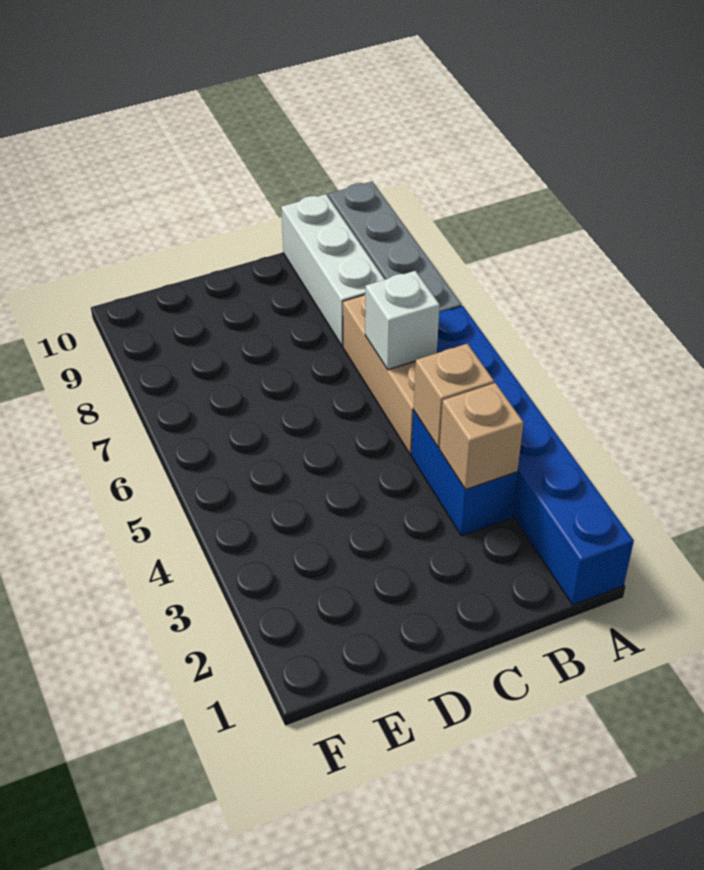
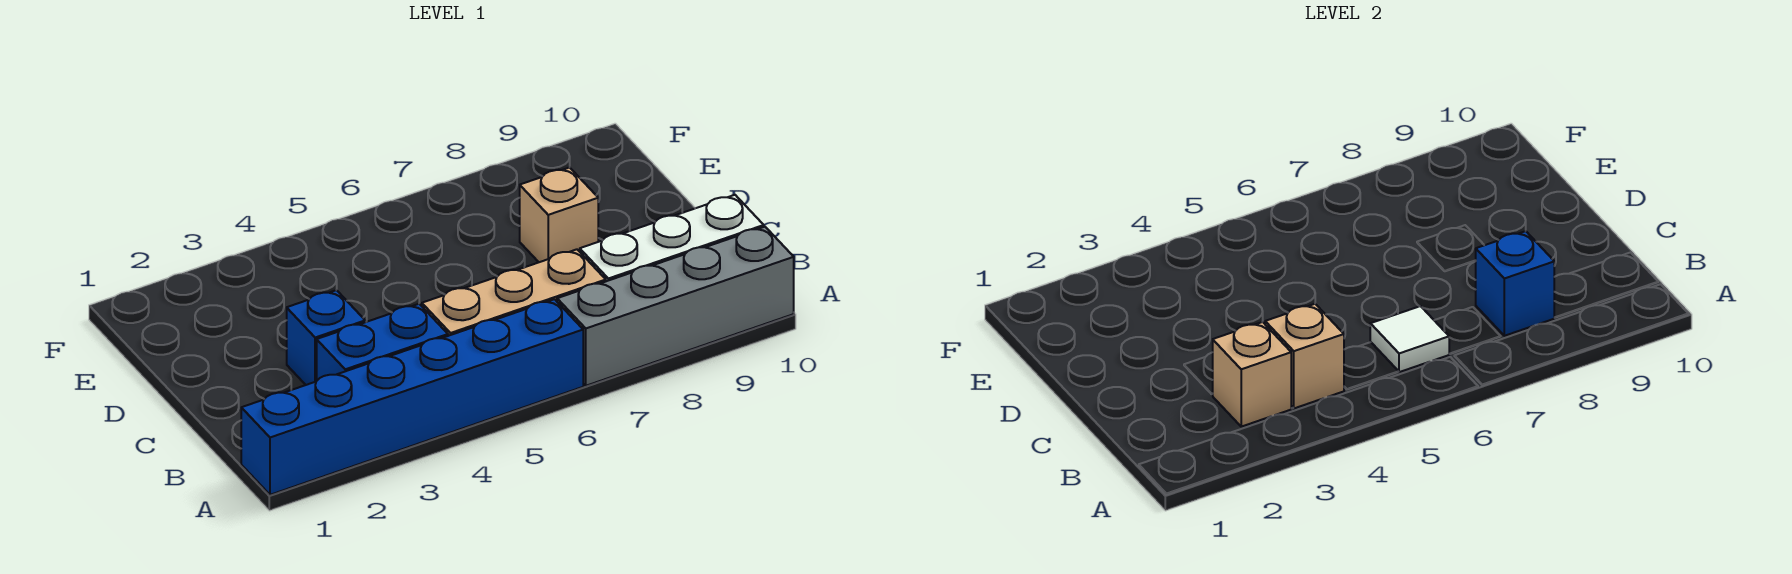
white 1x1 brick [365,271,440,370] -> white 1x1 tile [1370,306,1449,372]
none -> blue 1x1 brick [1476,231,1554,336]
none -> blue 1x1 brick [287,290,365,385]
none -> tan 1x1 brick [520,167,598,262]

